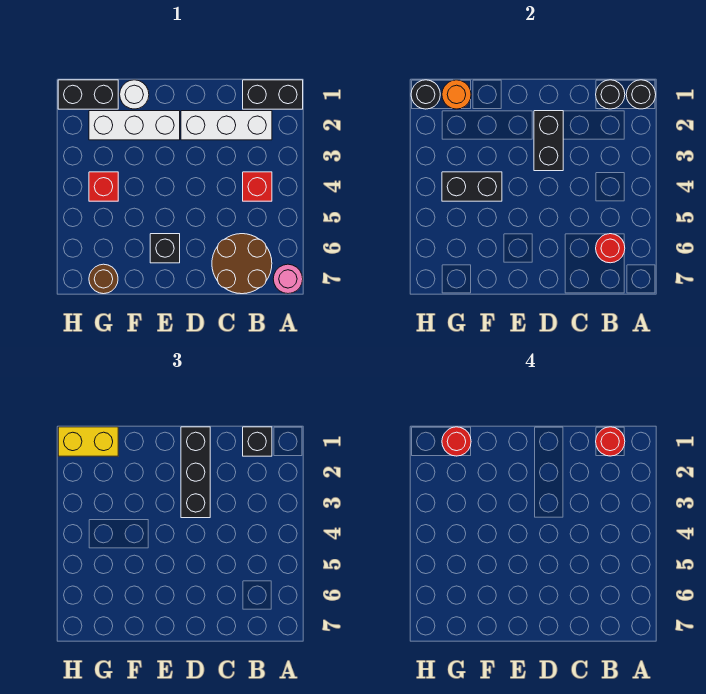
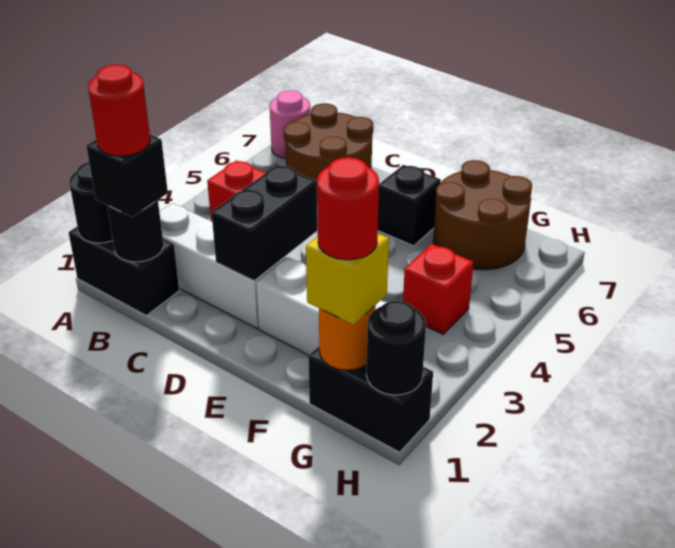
red 1x1 round brick [596,234,625,263] -> none
black 1x3 brick [181,427,210,518] -> none
white 1x1 round brick [120,80,149,109] -> none
black 1x2 brick [442,172,502,201] -> none
yellow 1x2 brick [58,427,118,456] -> yellow 1x1 brick [306,234,389,325]
brown 1x1 round brick [89,264,118,294] -> brown 2x2 round brick [433,160,532,270]

